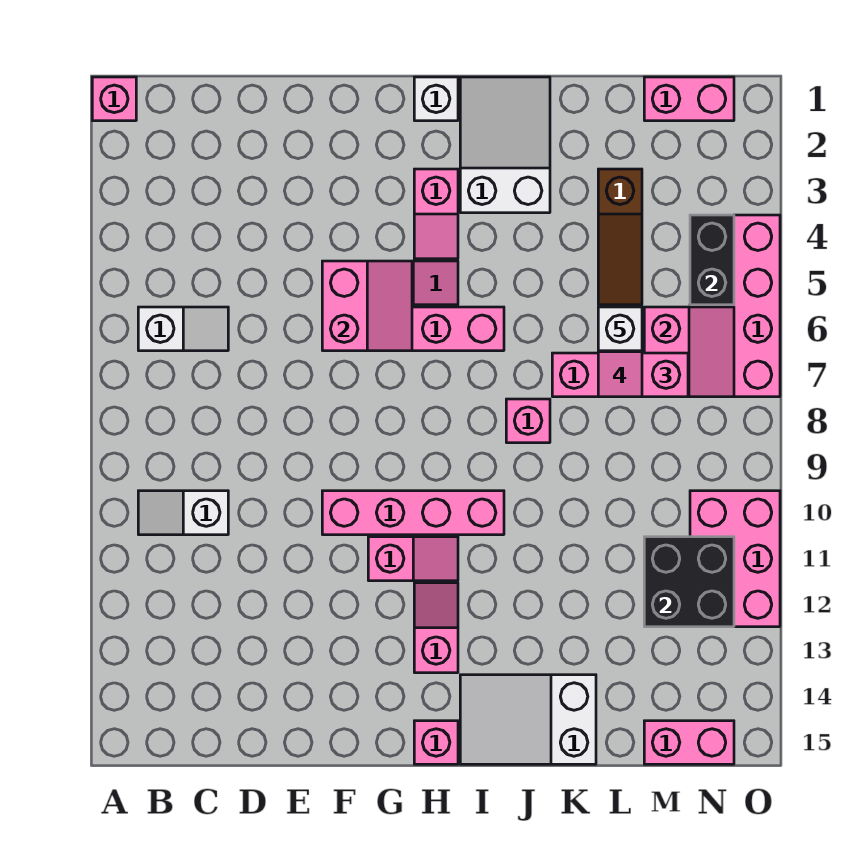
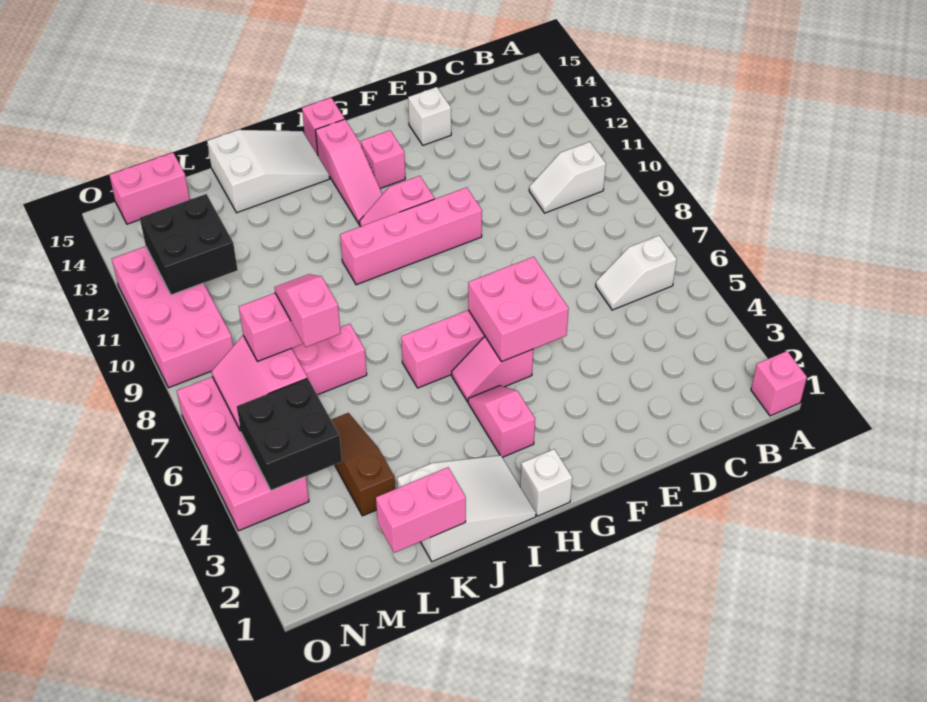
white 1x2 slope [138,491,228,535] -> white 1x2 slope turned to [529,142,606,213]
pink 2x2 slope [322,261,412,351] -> pink 2x2 brick [468,257,569,362]
pink 1x2 slope [414,583,458,673] -> pink 1x3 slope [316,119,382,225]
white 2x3 slope [460,77,550,213] -> white 2x3 slope turned to [397,455,536,562]
pink 1x1 brick [506,399,550,443] -> pink 1x1 brick moved to [361,131,405,188]
white 1x1 brick [598,307,642,351] -> white 1x1 brick moved to [408,87,451,145]
pink 1x2 brick [644,77,734,121] -> pink 1x2 brick moved to [376,467,466,553]
black 1x2 brick [690,215,734,305] -> black 2x2 brick [237,378,342,491]
pink 2x3 brick [690,491,780,627] -> pink 2x4 brick [112,246,233,388]

